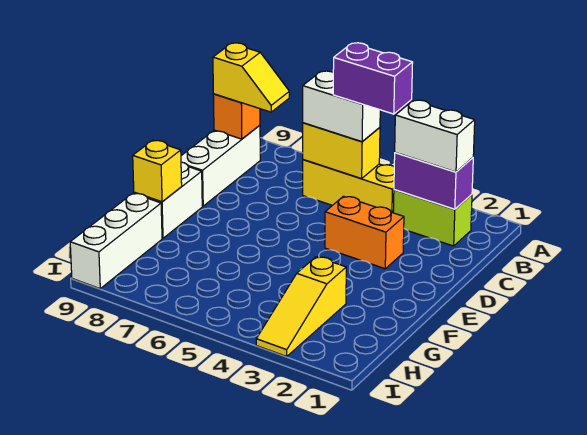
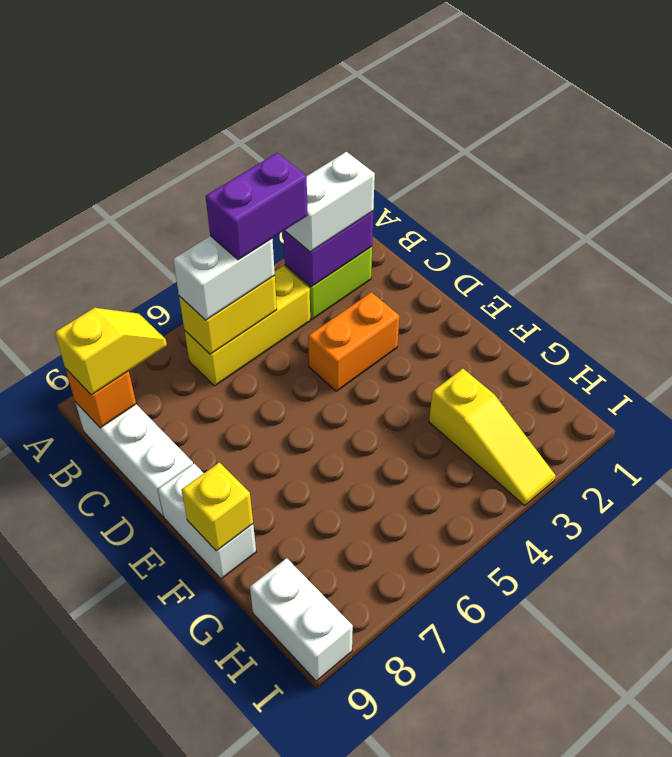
white 1x3 brick [70,193,162,289] -> white 1x2 brick [250,558,353,681]

